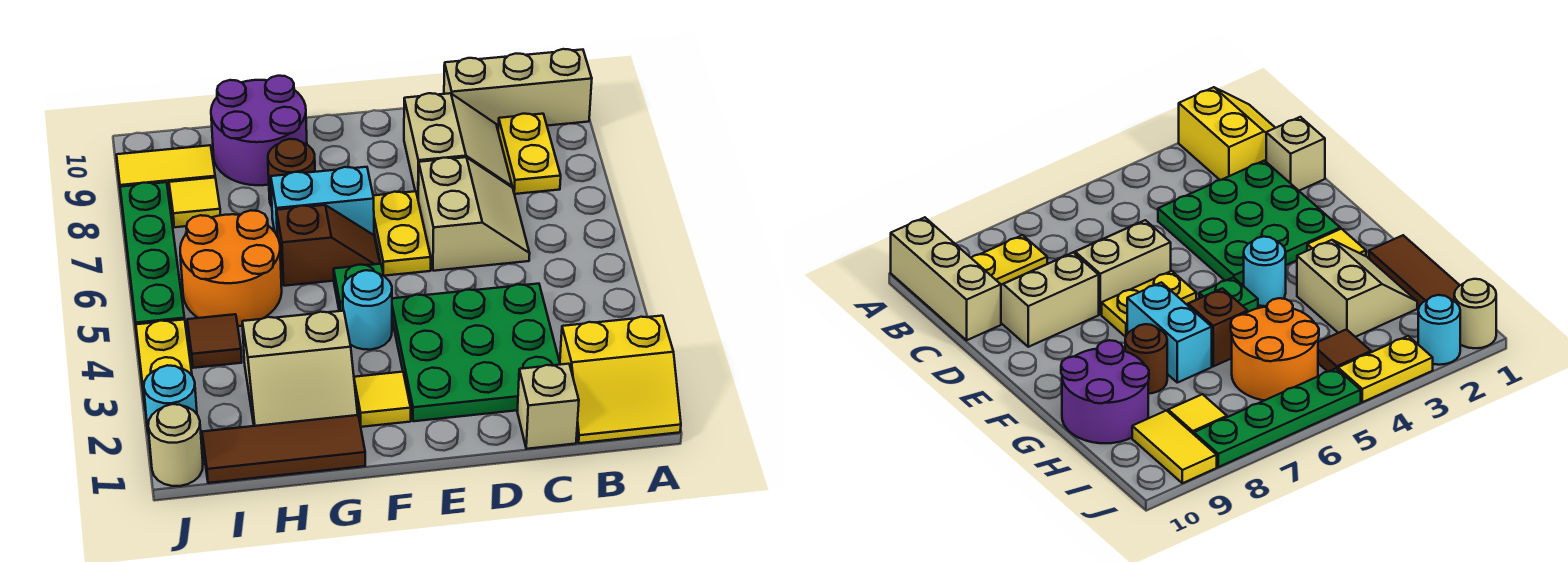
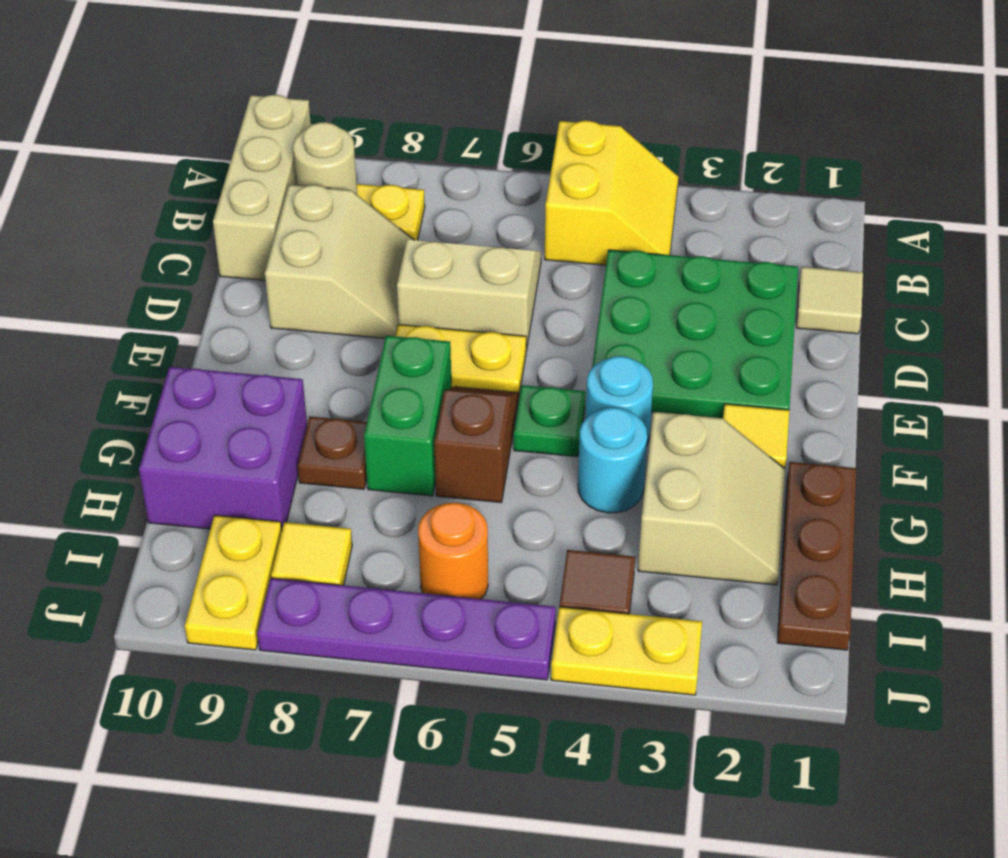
yellow 2x2 slope [560,316,681,443] -> yellow 2x2 slope moved to [545,121,678,265]
tan 1x1 brick [517,364,579,449] -> tan 1x1 tile [796,267,863,334]
tan 2x2 slope [404,93,512,198] -> tan 2x2 slope turned to [265,185,414,339]
cyan 1x2 brick [271,167,374,237] -> green 1x2 brick [364,336,452,496]
brown 1x3 tile [202,415,365,483] -> brown 1x3 plate [777,462,856,650]
brown 1x1 round brick [268,139,315,207] -> brown 1x1 plate [298,417,367,489]
purple 2x2 round brick [211,76,307,185] -> purple 2x2 brick [139,367,307,529]
orange 2x2 round brick [180,210,282,326] -> orange 1x1 round brick [418,503,488,599]
yellow 1x2 tile [117,145,215,195] -> yellow 1x2 plate [185,515,282,650]
tan 1x1 round brick [148,404,203,486] -> tan 1x1 round brick moved to [293,122,357,195]
cyan 1x1 round brick [144,365,197,434] -> cyan 1x1 round brick moved to [578,408,647,513]
green 1x4 plate [120,182,185,324] -> purple 1x4 plate [257,578,556,680]

